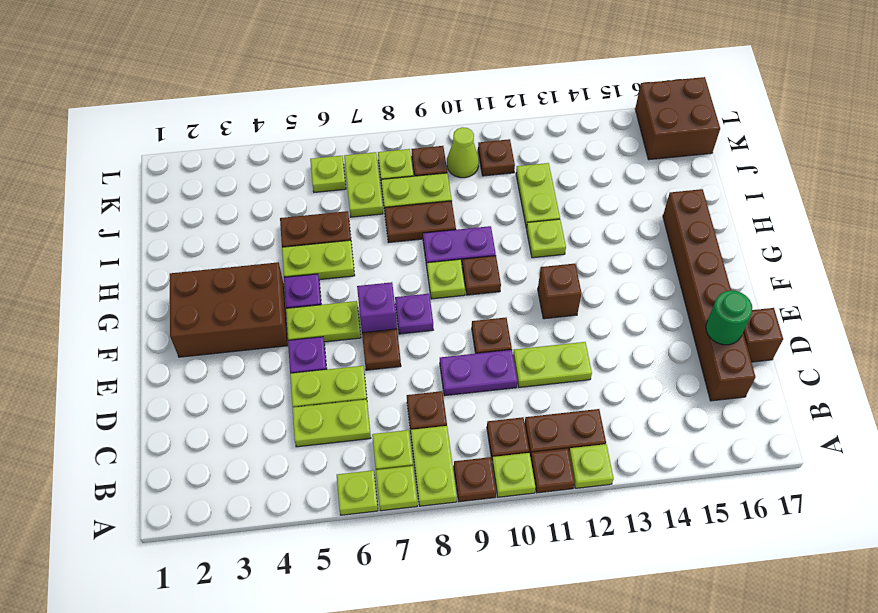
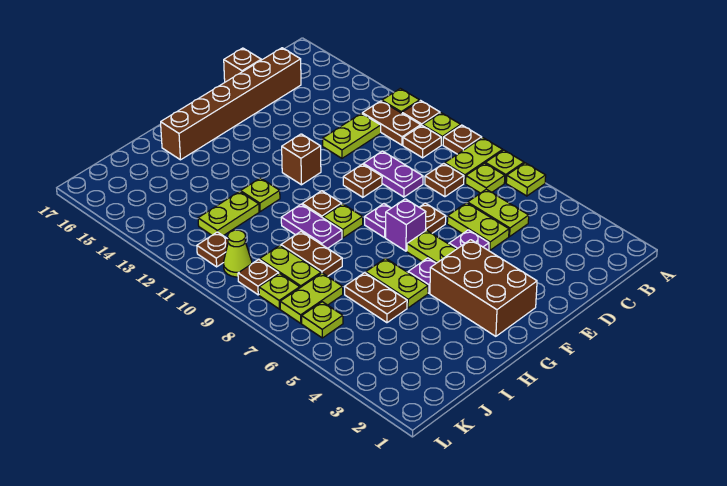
lime 1x2 plate [513,342,592,387] -> lime 1x2 plate turned to [323,113,381,158]
green 1x1 round brick [706,291,752,345] -> none
brown 2x2 brick [635,77,720,160] -> none

